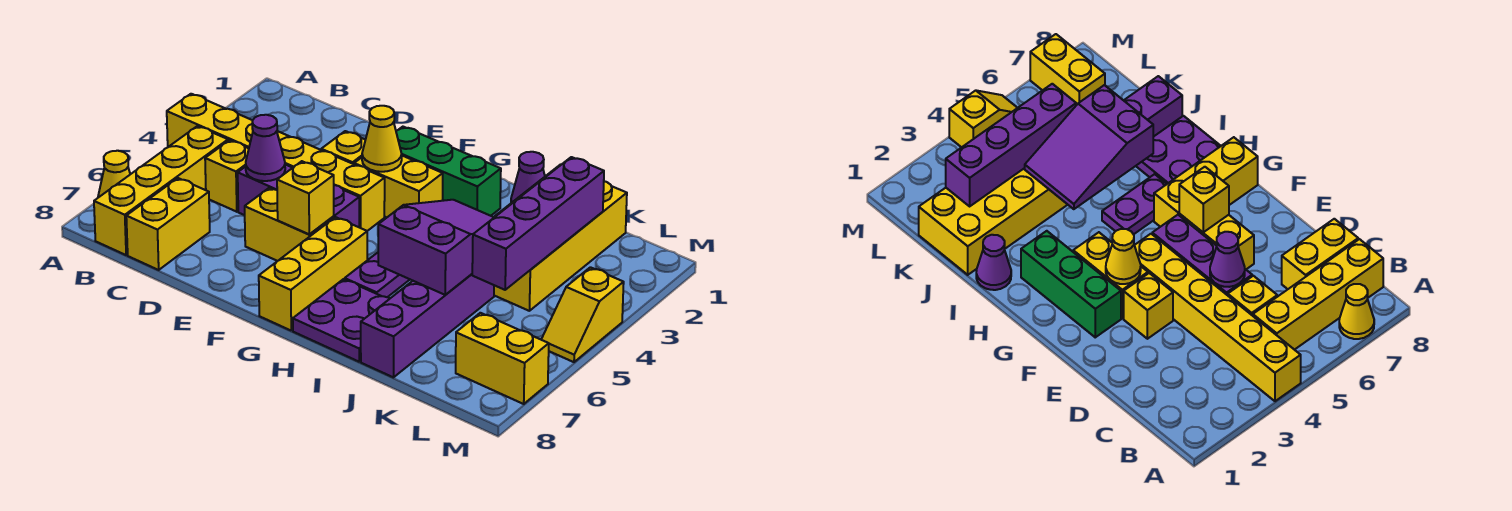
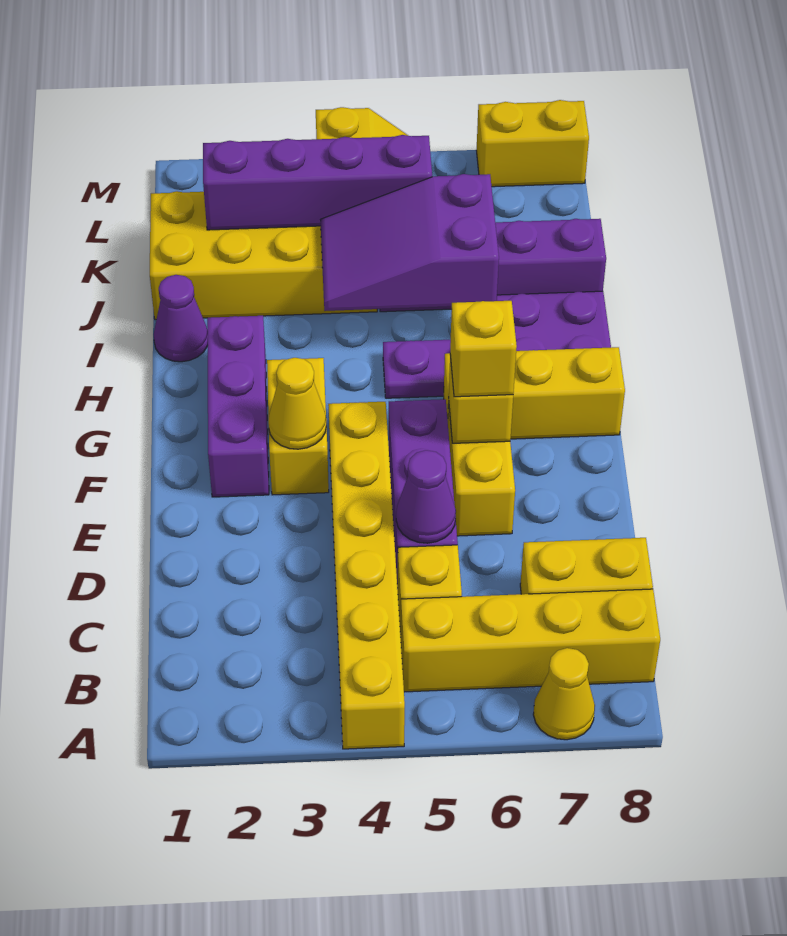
yellow 1x1 brick [321,131,365,164] -> yellow 1x1 brick moved to [450,301,517,397]
green 1x3 brick [396,127,501,216] -> purple 1x3 brick [207,316,269,497]
yellow 1x2 brick [456,313,549,404] -> yellow 1x2 brick turned to [476,100,589,187]

